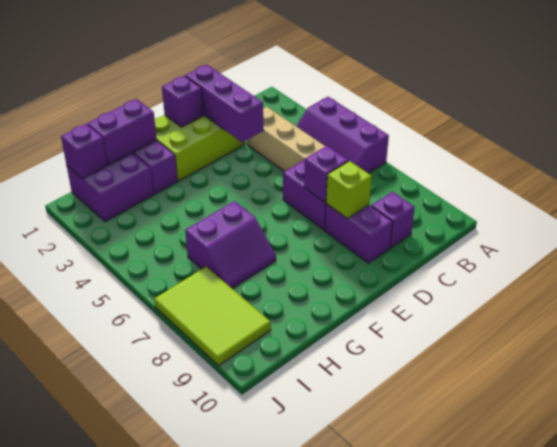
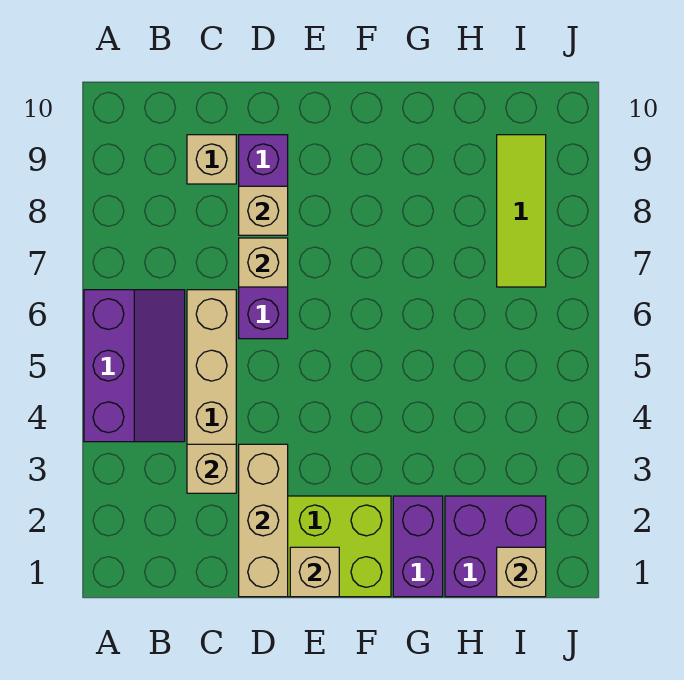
none -> tan 1x1 brick [187,444,236,493]
purple 1x1 brick [371,192,415,248] -> tan 1x1 brick [187,135,236,184]
purple 1x3 brick [185,65,263,142] -> tan 1x3 brick [239,444,288,597]
purple 1x1 brick [304,146,348,202] -> tan 1x1 brick [239,238,288,287]
lime 1x1 brick [326,161,372,219] -> tan 1x1 brick [239,186,288,235]
purple 1x1 brick [162,76,203,127] -> tan 1x1 brick [290,547,339,597]
purple 1x2 brick [87,99,157,165] -> none
purple 2x2 slope [185,201,276,289] -> none
purple 1x1 brick [61,124,107,179] -> tan 1x1 brick [497,547,546,597]
lime 2x3 tile [154,267,271,366] -> lime 1x3 tile [497,135,546,287]

